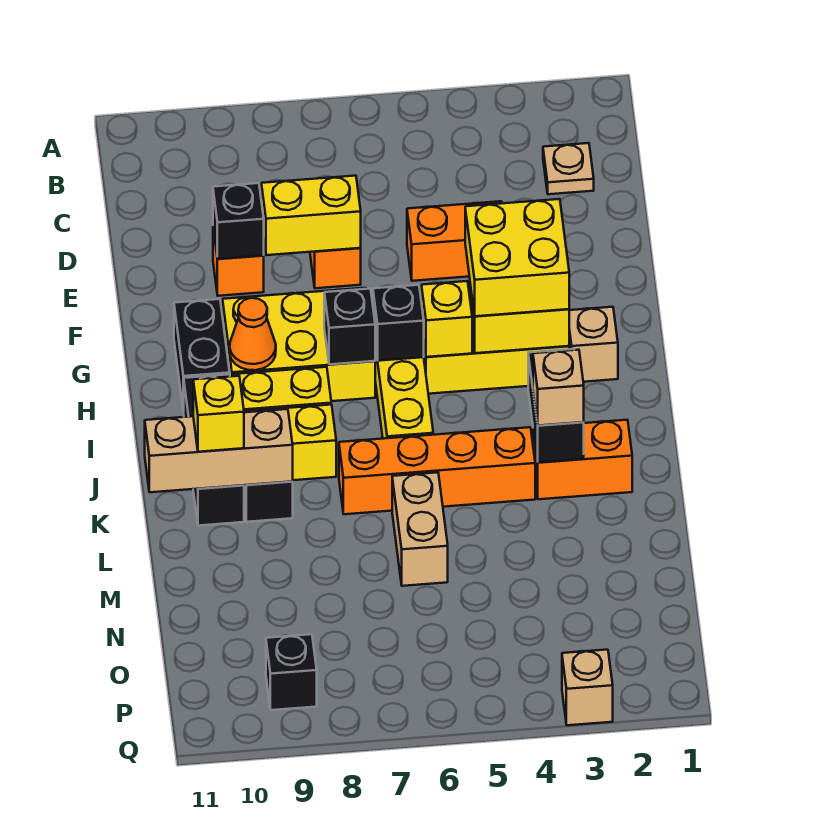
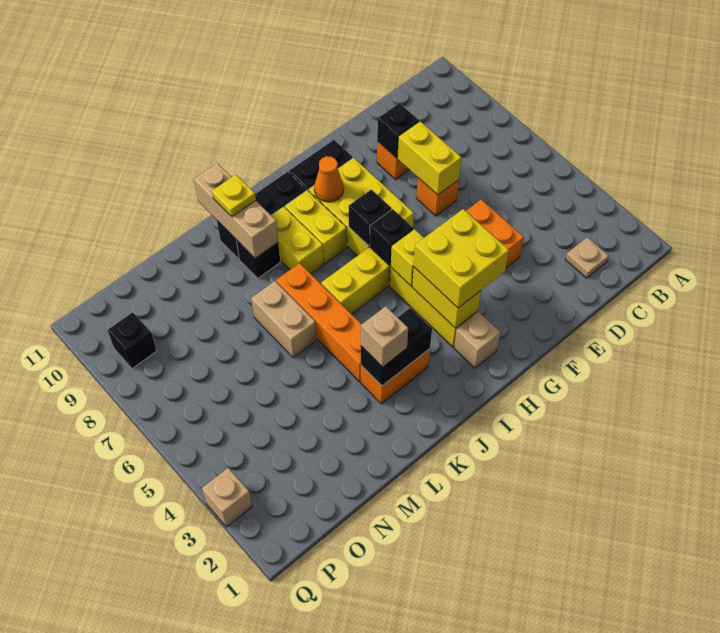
orange 1x2 brick [533,420,632,499] -> orange 1x2 brick turned to [361,349,430,404]
yellow 1x1 brick [193,376,244,452] -> yellow 1x1 plate [212,175,256,217]
tan 1x2 brick [392,472,448,586] -> tan 1x2 brick turned to [251,281,317,358]

